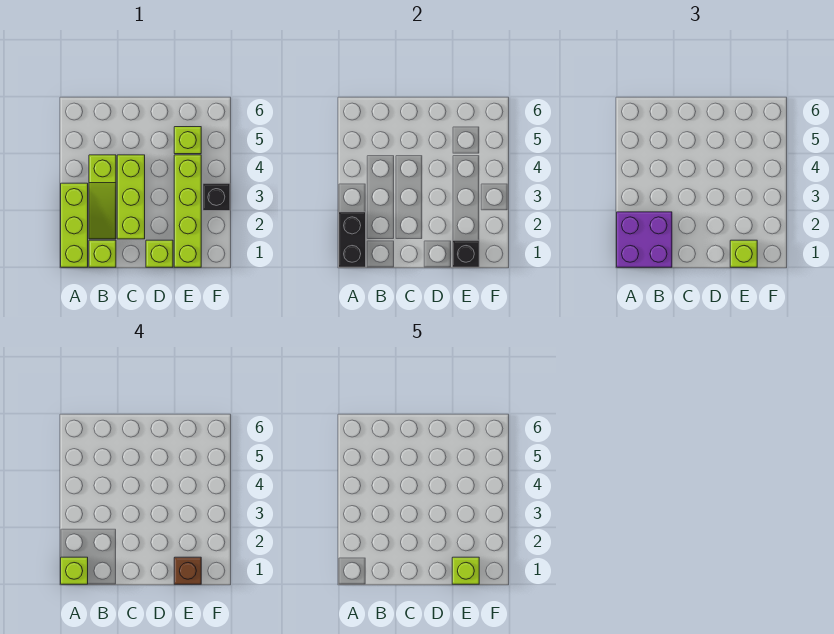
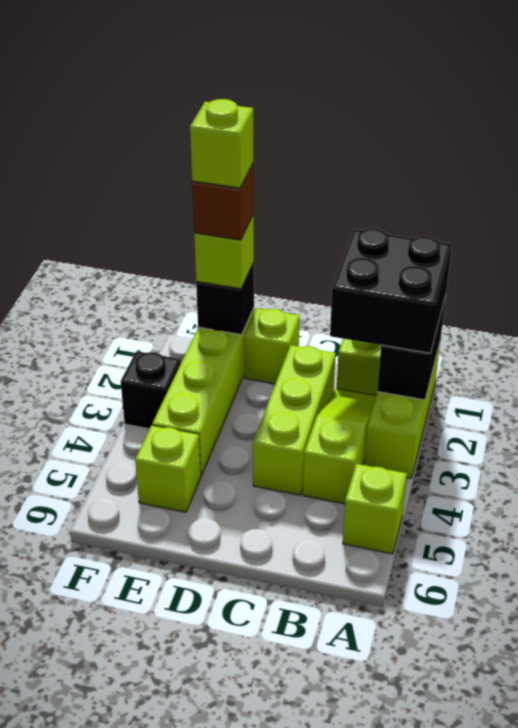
purple 2x2 brick [617,212,672,267] -> black 2x2 brick [330,229,452,353]
lime 1x1 brick [61,557,88,584] -> lime 1x1 brick moved to [343,464,407,554]

